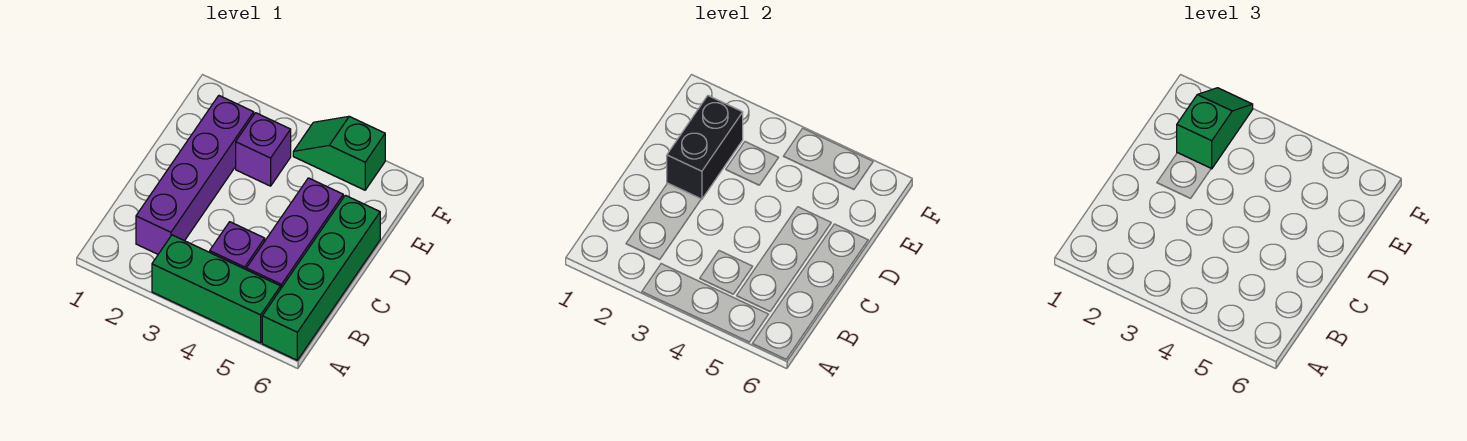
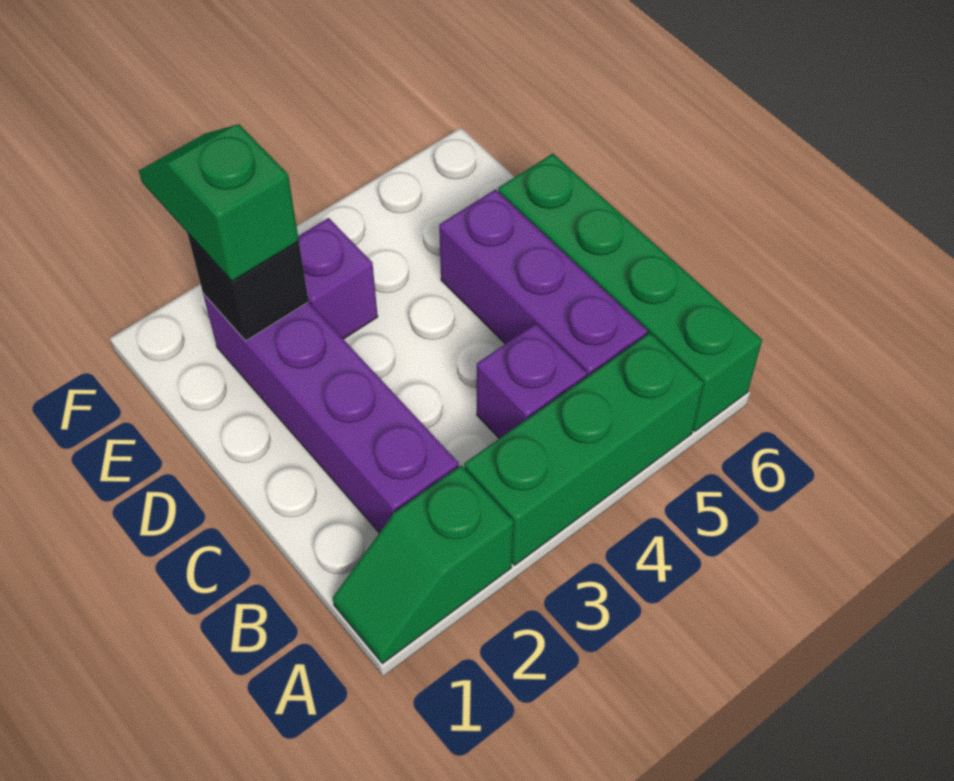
black 1x2 brick [667,96,743,199] -> black 1x1 brick [187,233,309,341]
green 1x2 slope [293,116,385,190] -> green 1x2 slope moved to [333,466,514,664]

